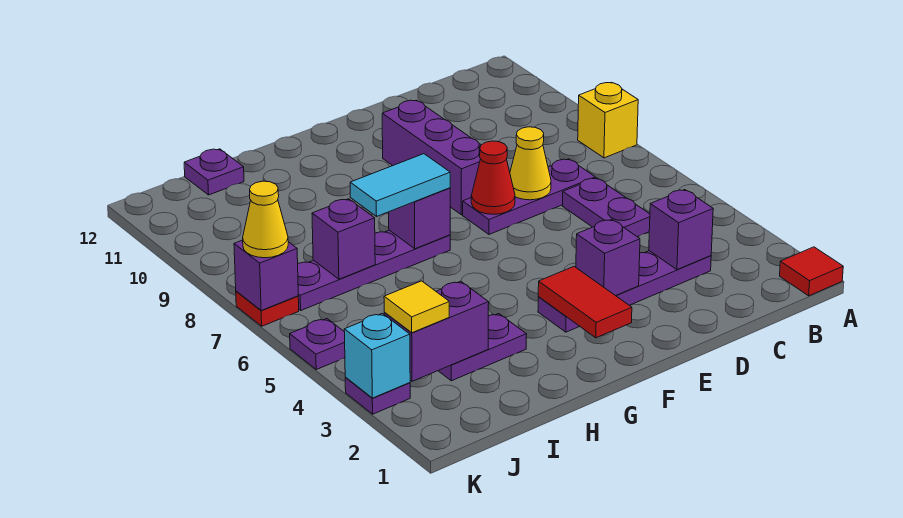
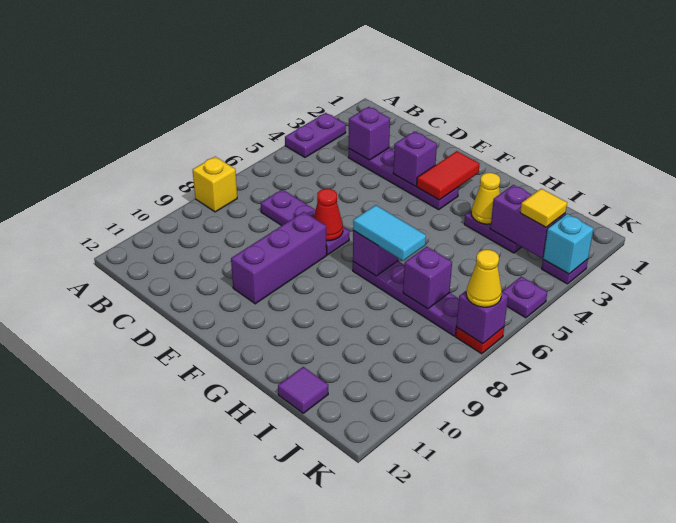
red 1x1 tile [780,247,843,296] -> none
purple 1x2 plate [563,178,650,237] -> purple 1x2 plate moved to [285,113,346,157]
yellow 1x1 cone [510,127,551,200] -> yellow 1x1 cone moved to [471,173,500,224]
purple 1x1 plate [184,149,244,195] -> purple 1x1 tile [278,367,328,413]

